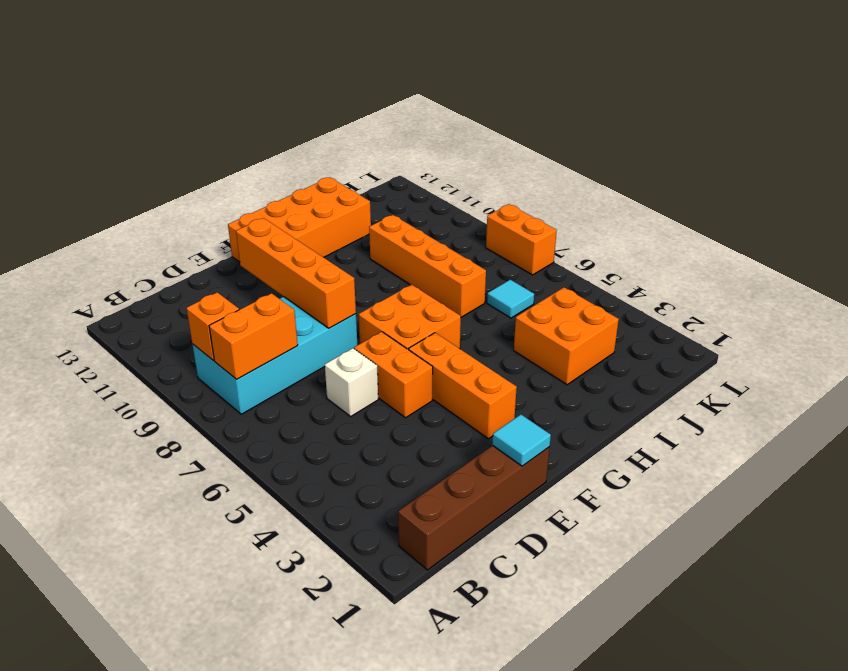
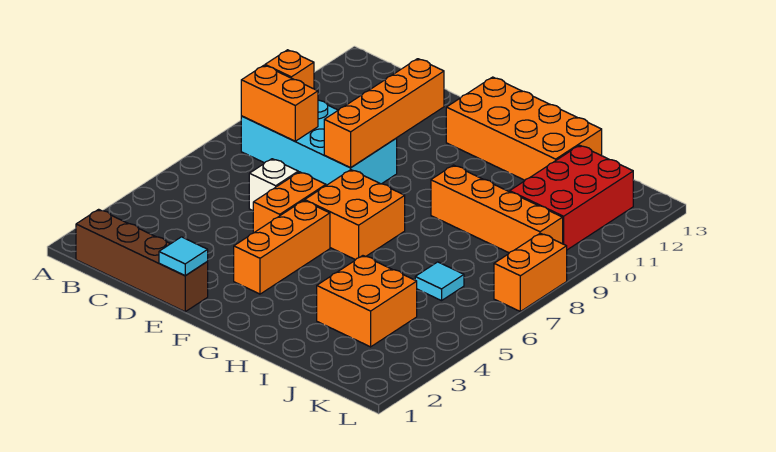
orange 1x4 brick [369,215,486,317] -> orange 1x4 brick turned to [431,165,563,253]
none -> red 2x3 brick [510,145,633,250]

